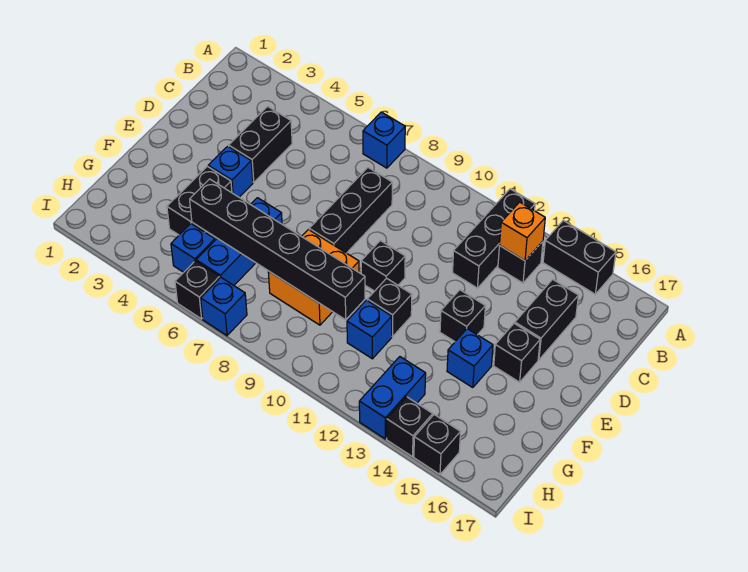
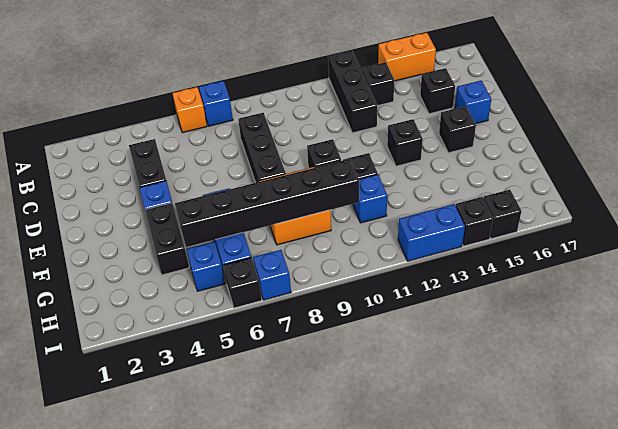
black 1x2 brick [543,221,616,294] -> orange 1x2 brick [378,33,436,81]
orange 1x1 brick [500,202,545,261] -> orange 1x1 brick moved to [172,87,207,133]
black 1x2 brick [515,279,578,360] -> black 1x1 brick [420,68,455,114]
blue 1x1 brick [447,329,493,388] -> blue 1x1 brick moved to [455,81,491,124]
blue 1x2 brick [359,357,426,439] -> blue 1x2 brick turned to [398,204,465,261]

